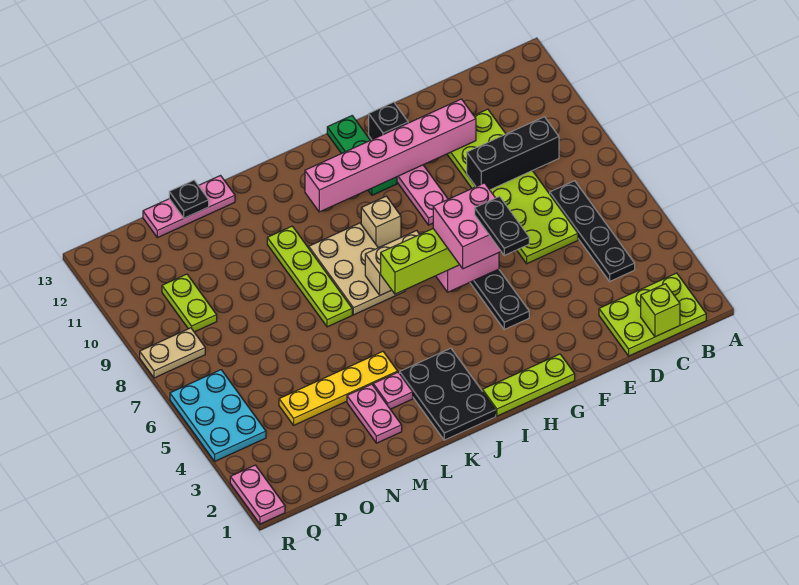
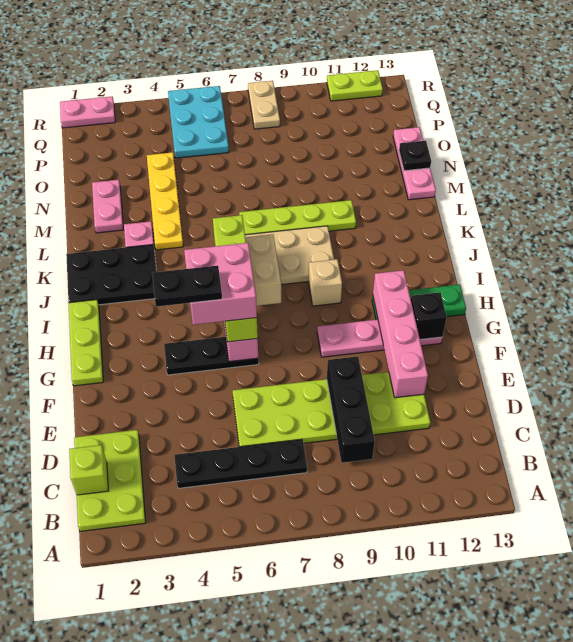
pink 1x6 brick [305,99,476,212] -> pink 1x4 brick [373,270,428,398]
pink 1x2 plate [347,384,402,443] -> pink 1x2 plate turned to [92,180,123,233]
lime 1x2 plate [162,274,217,332] -> lime 1x2 plate moved to [327,70,383,101]
cyan 2x3 plate [170,370,266,461] -> cyan 2x3 plate turned to [168,86,229,158]

